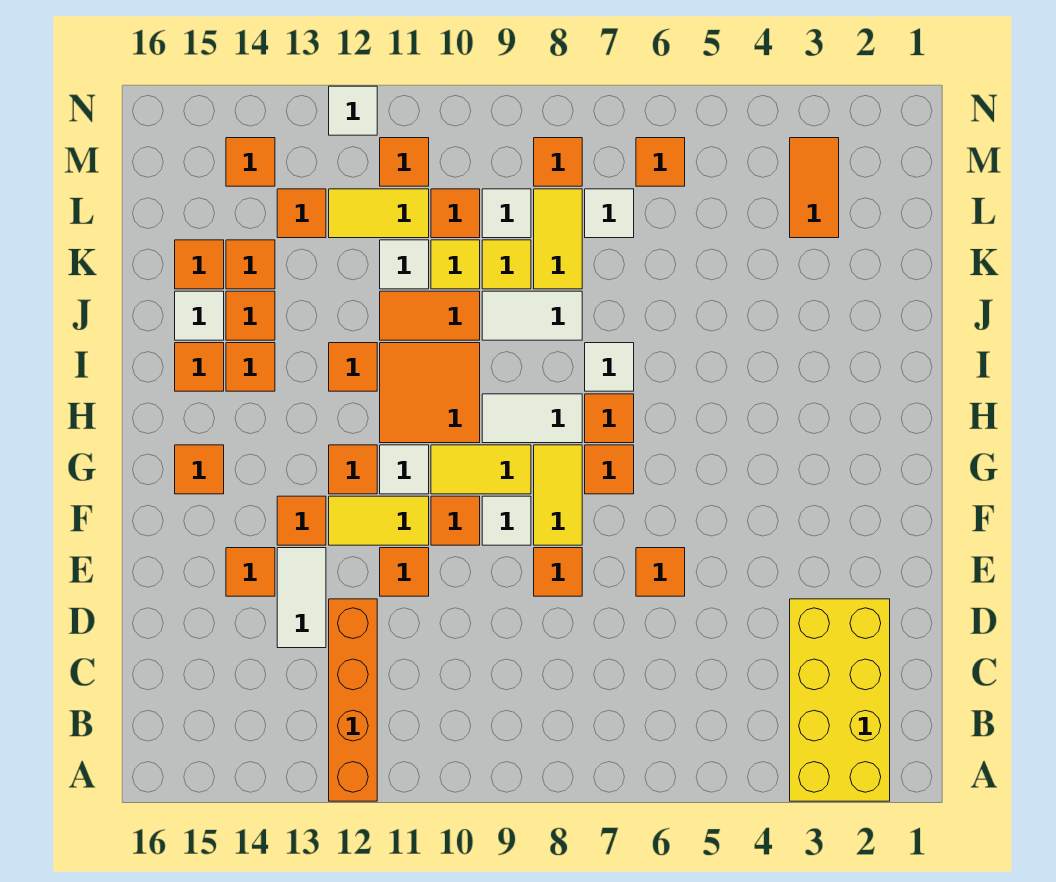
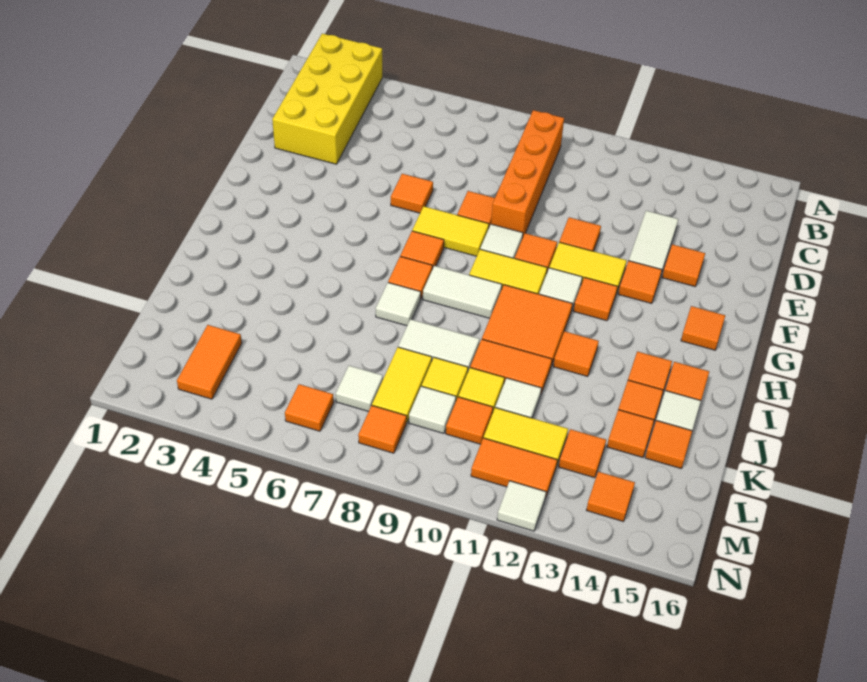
orange 1x4 brick [329,599,377,801] -> orange 1x4 brick moved to [491,110,564,236]
yellow 1x2 tile [534,445,582,545] -> yellow 1x2 tile turned to [412,206,489,256]
orange 1x1 tile [380,138,429,186] -> orange 1x2 tile [471,438,557,496]

